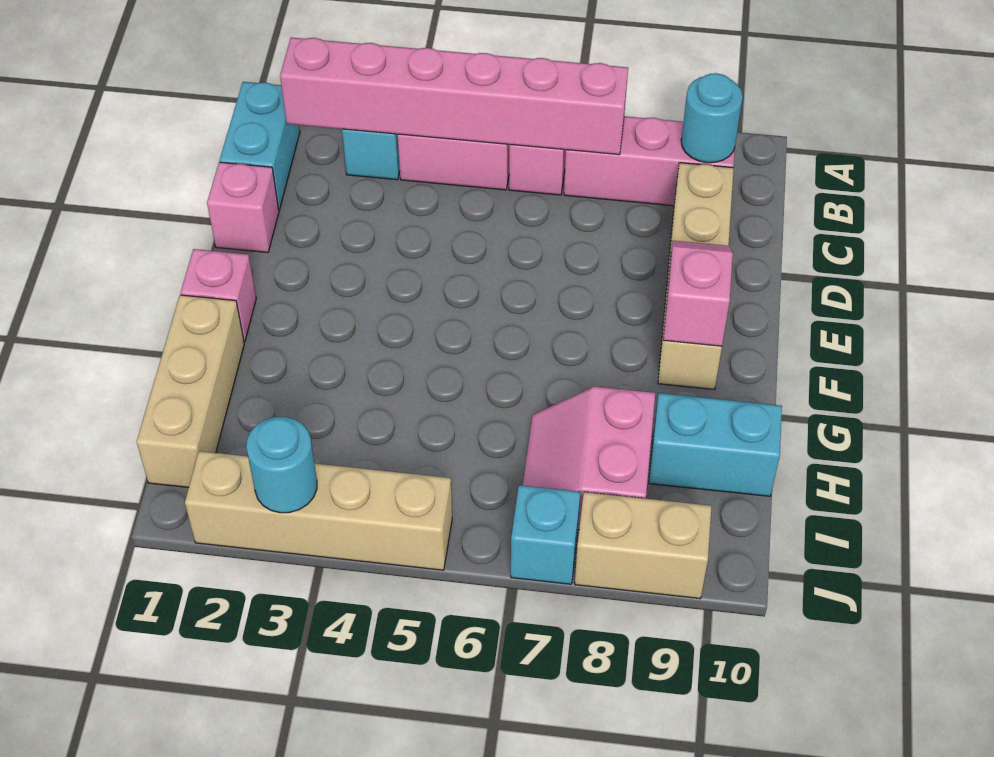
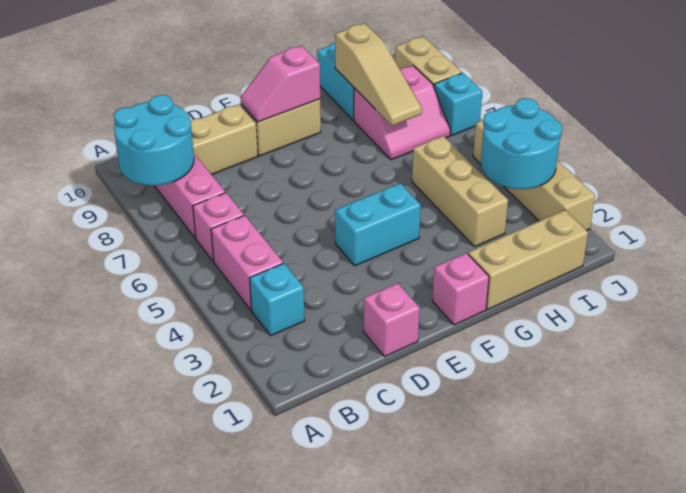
cyan 1x2 brick [220,82,300,210] -> cyan 1x2 brick moved to [335,183,421,266]
pink 1x6 brick [280,37,628,155] -> none
cyan 1x1 round brick [681,73,743,163] -> cyan 2x2 round brick [114,95,194,186]
none -> tan 1x3 brick [412,136,508,247]
none -> tan 1x3 slope [335,23,422,126]
cyan 1x1 round brick [246,417,317,513] -> cyan 2x2 round brick [481,98,562,189]

